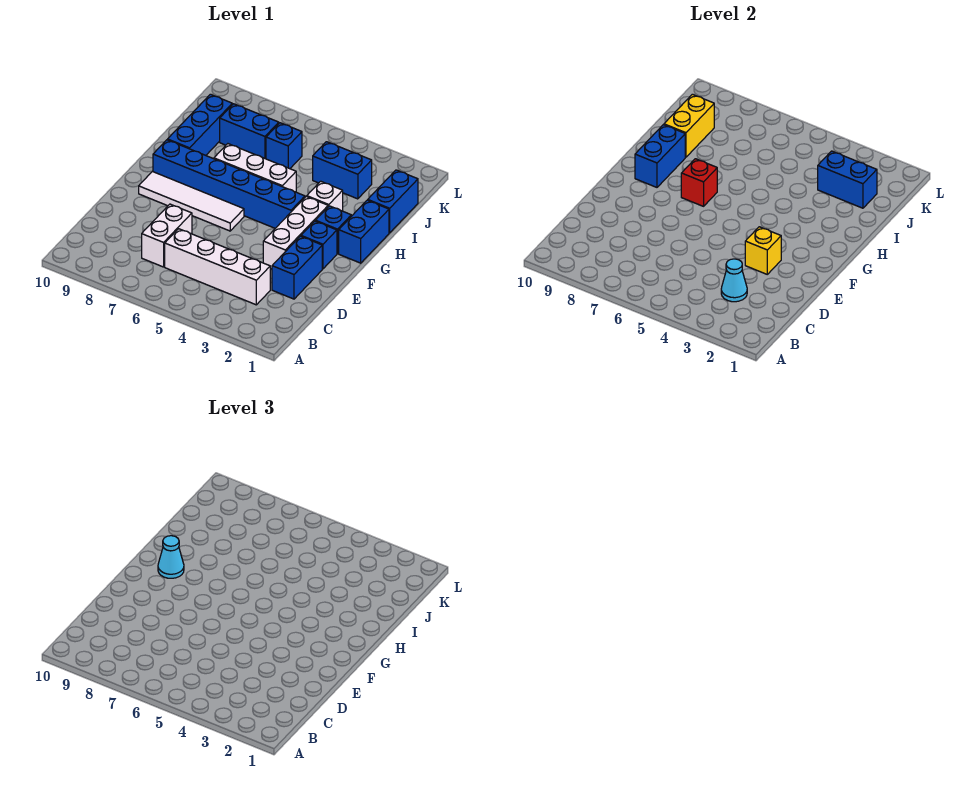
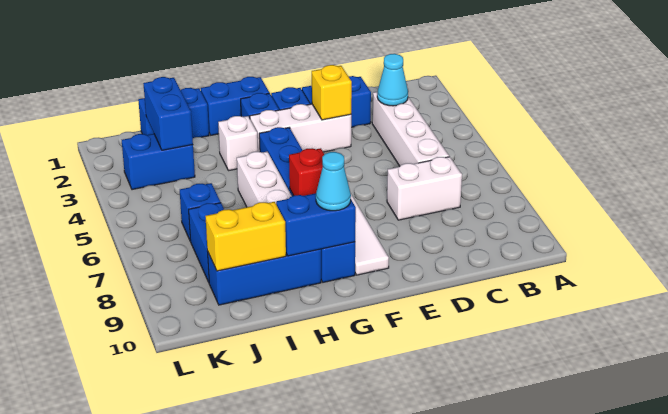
blue 1x2 brick [313,142,372,199] -> blue 1x2 brick turned to [122,134,195,190]

